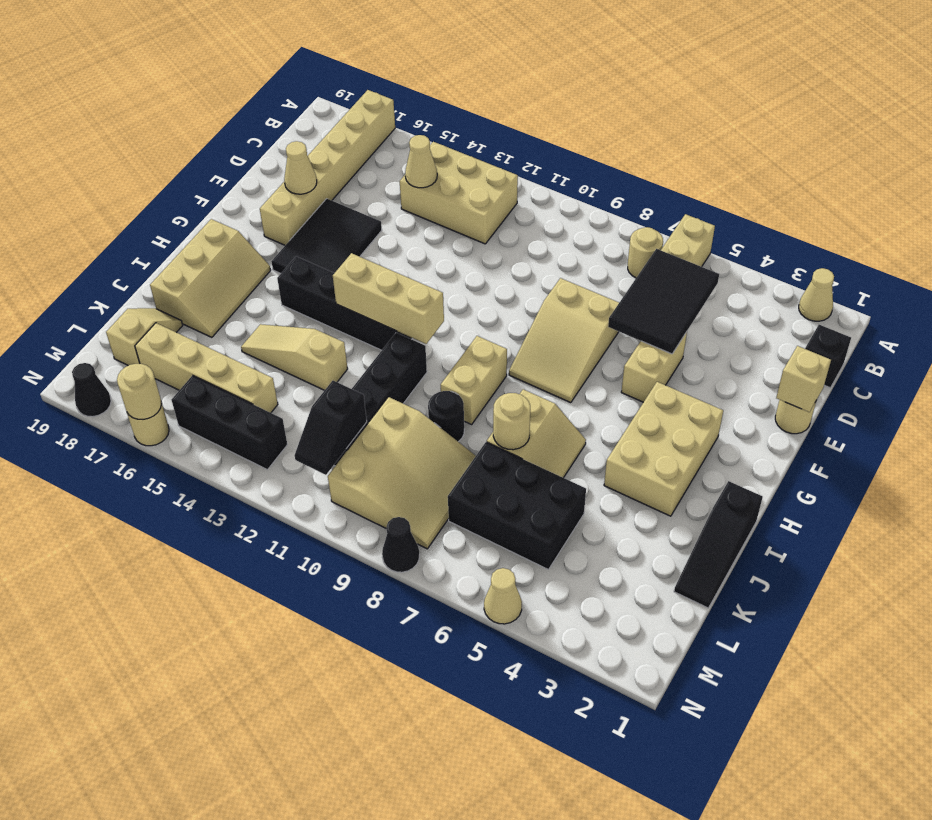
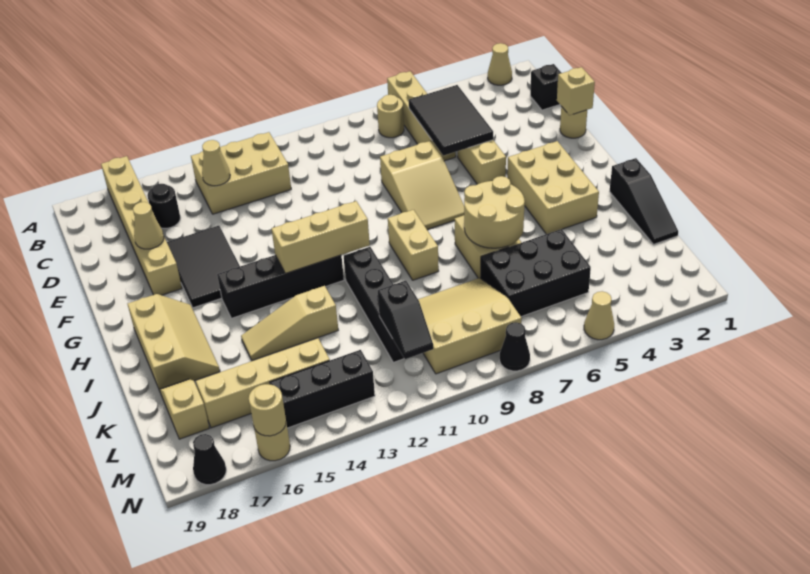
tan 1x1 round brick [493,393,530,450] -> tan 2x2 round brick [464,176,525,248]
black 1x1 round brick [428,391,464,442] -> black 1x1 round brick moved to [147,184,181,228]
tan 3x3 slope [328,397,476,549] -> tan 3x3 slope turned to [418,278,522,374]

